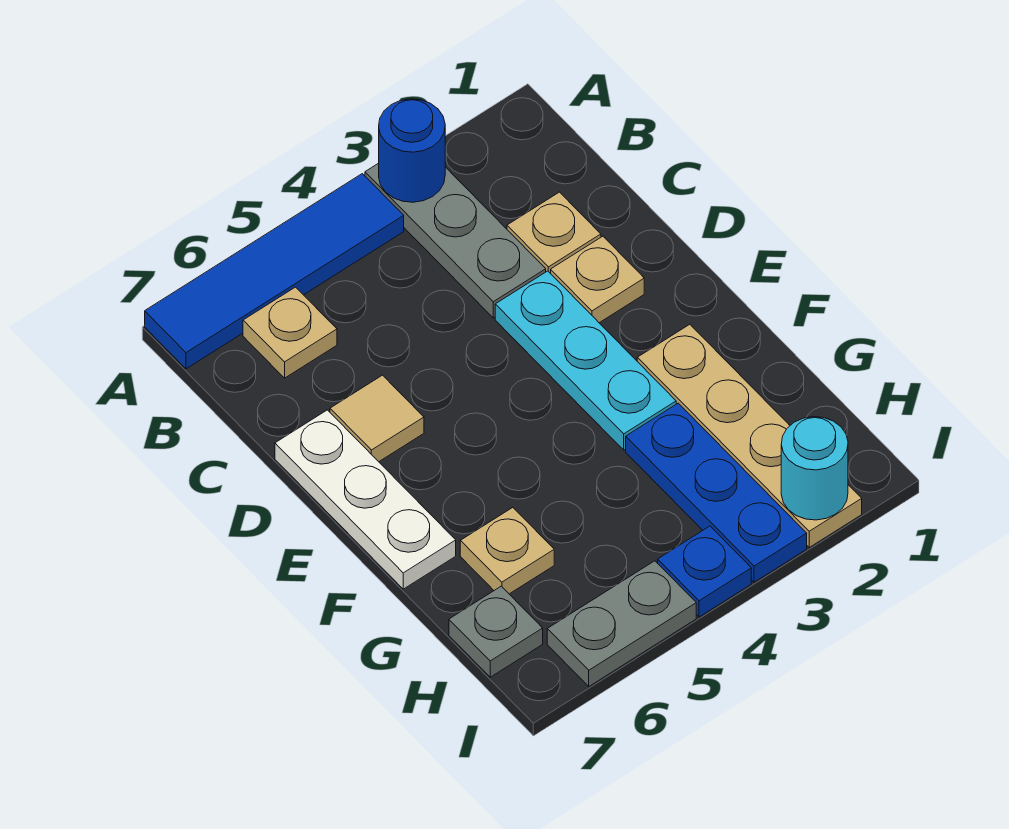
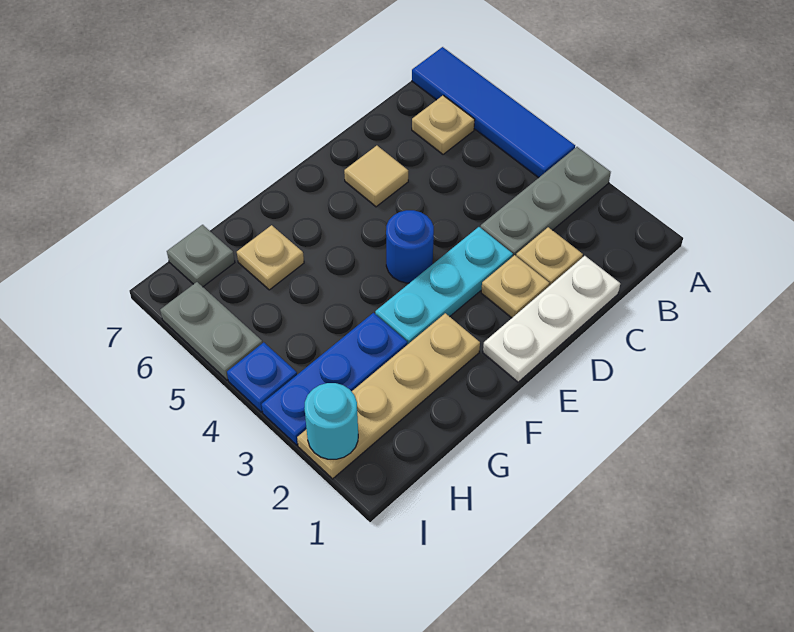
blue 1x1 round brick [379,99,445,202] -> blue 1x1 round brick moved to [386,210,434,283]
white 1x3 plate [275,410,456,589] -> white 1x3 plate moved to [483,256,620,382]

